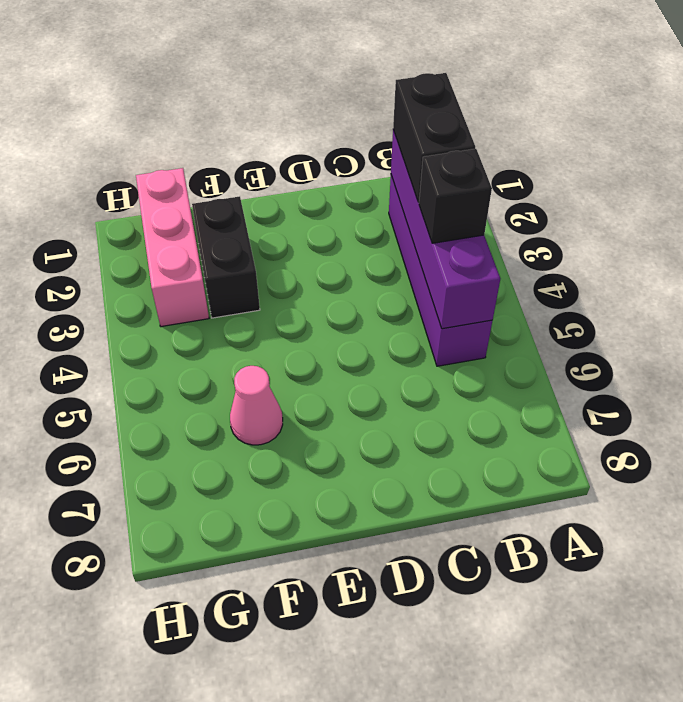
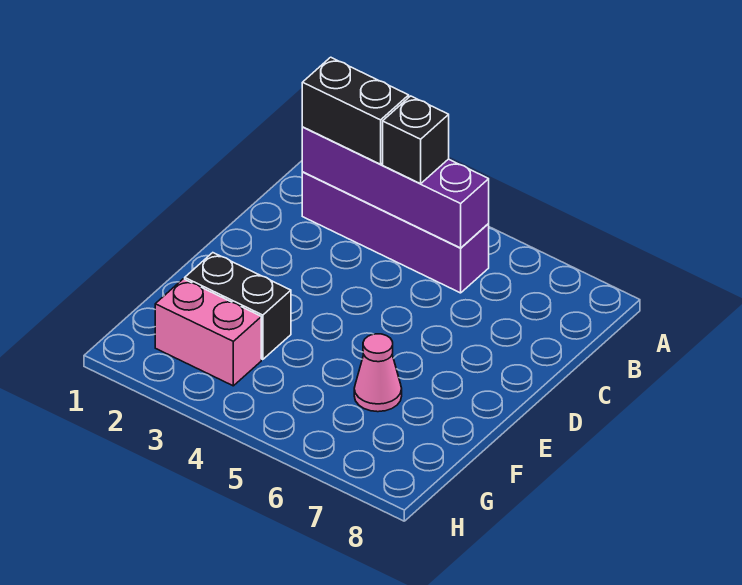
pink 1x3 brick [136,168,209,327] -> pink 1x2 brick [155,279,261,386]

